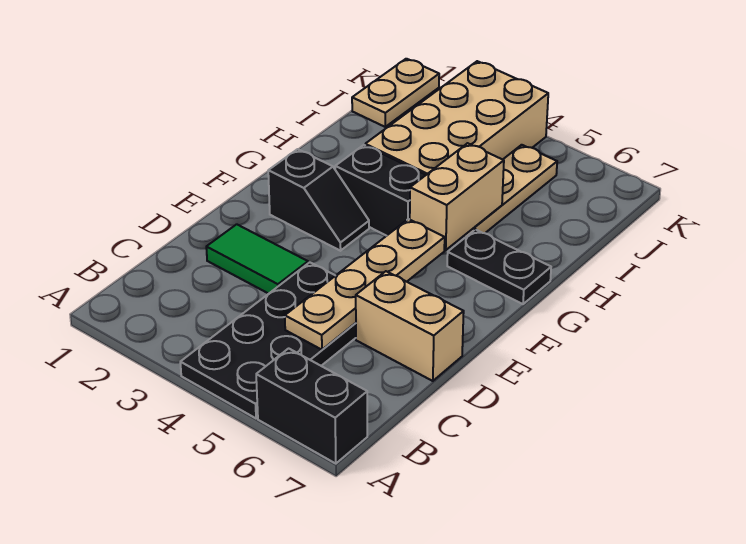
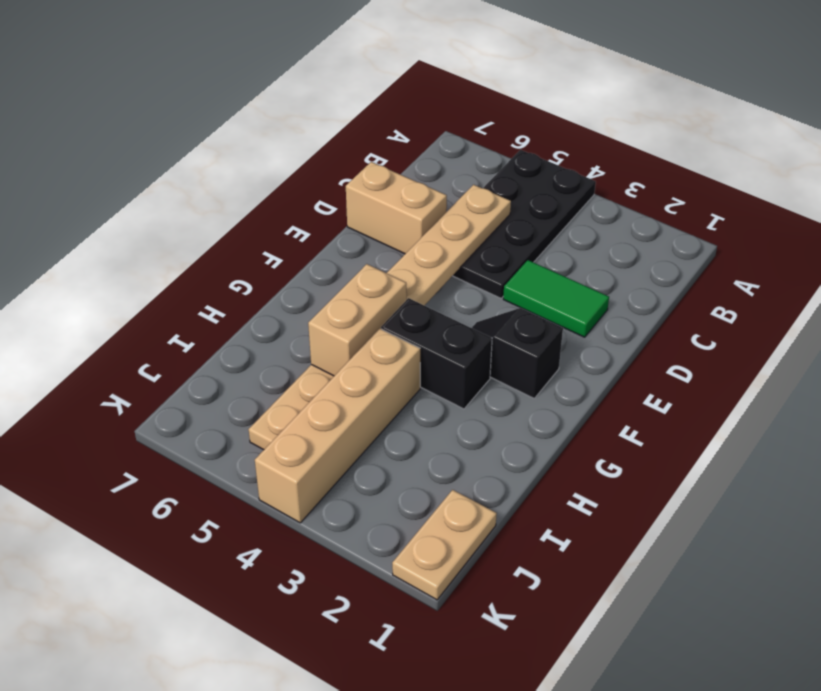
black 1x2 brick [256,348,367,464] -> none
black 1x2 plate [447,230,551,304] -> none
tan 2x4 brick [365,61,548,175] -> tan 1x4 brick [255,329,420,523]

